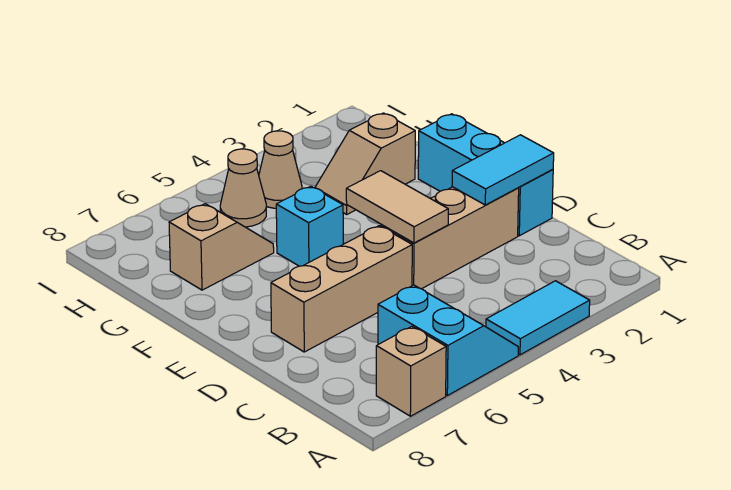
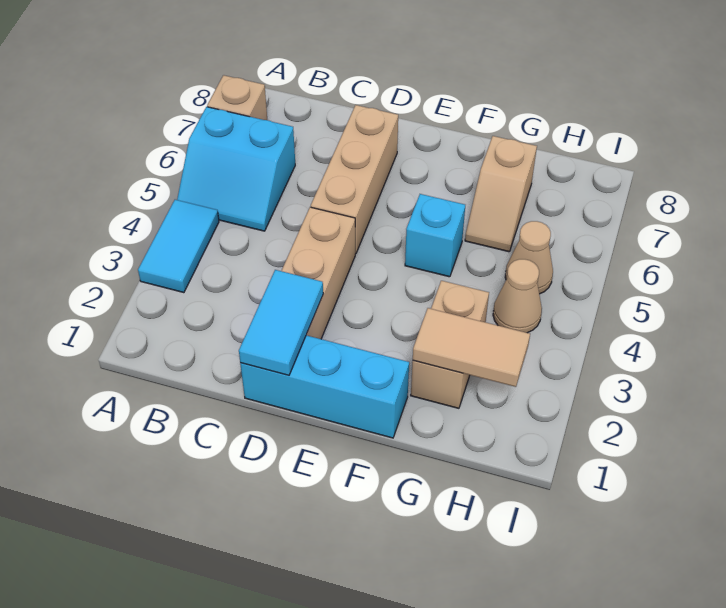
tan 1x2 tile [346,171,448,243] -> tan 1x2 tile moved to [413,308,530,387]
tan 1x2 slope [315,113,415,214] -> tan 1x2 brick [411,281,489,408]

